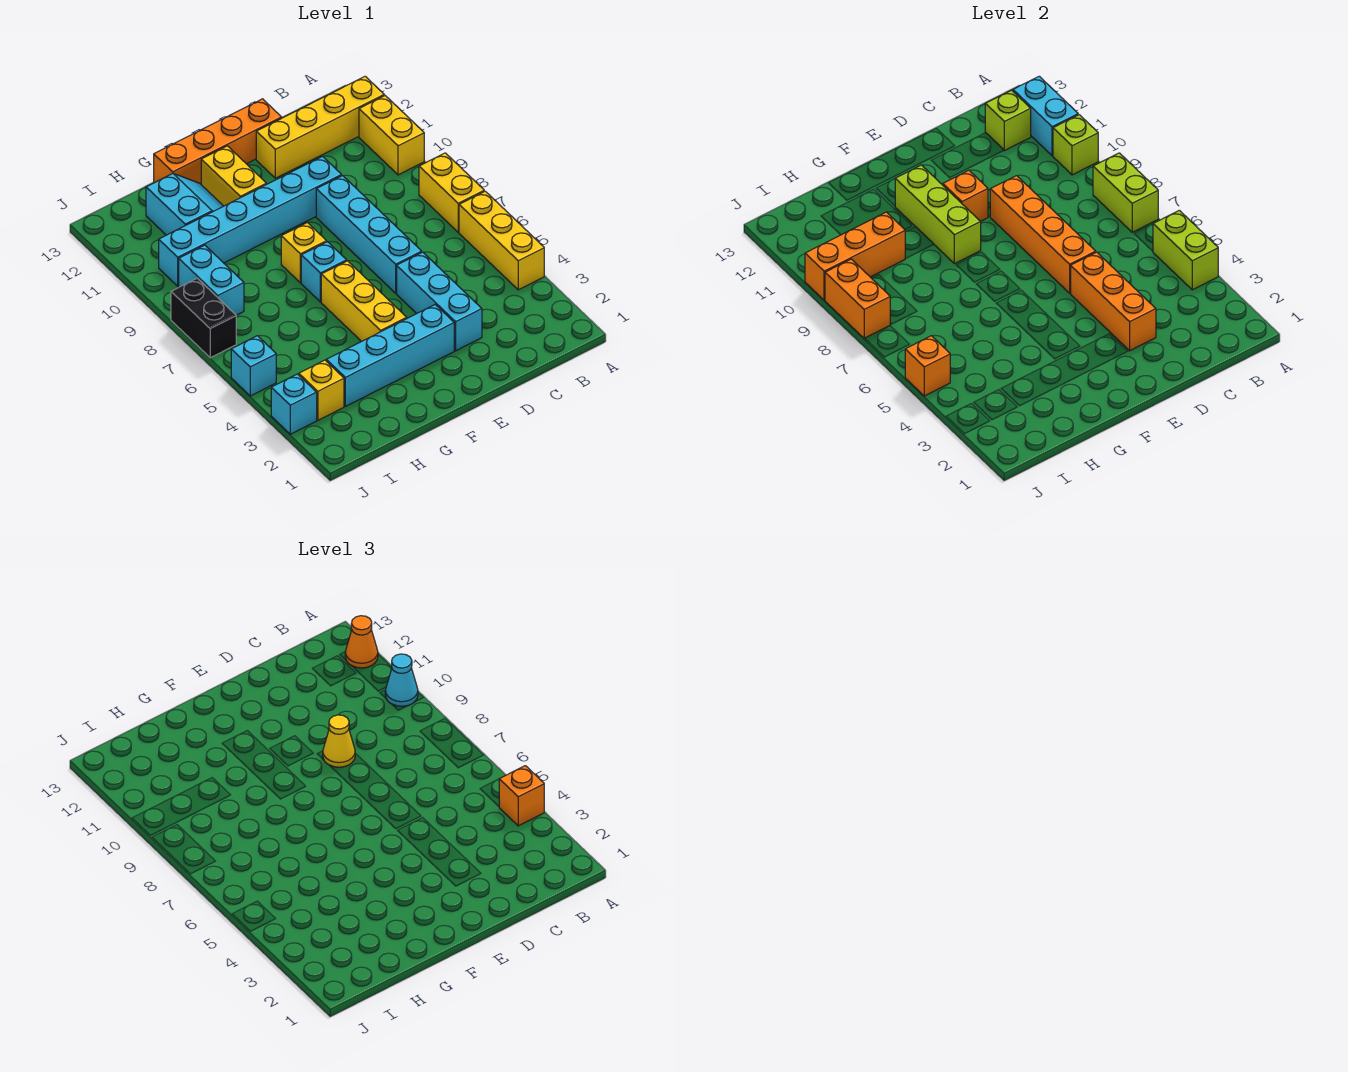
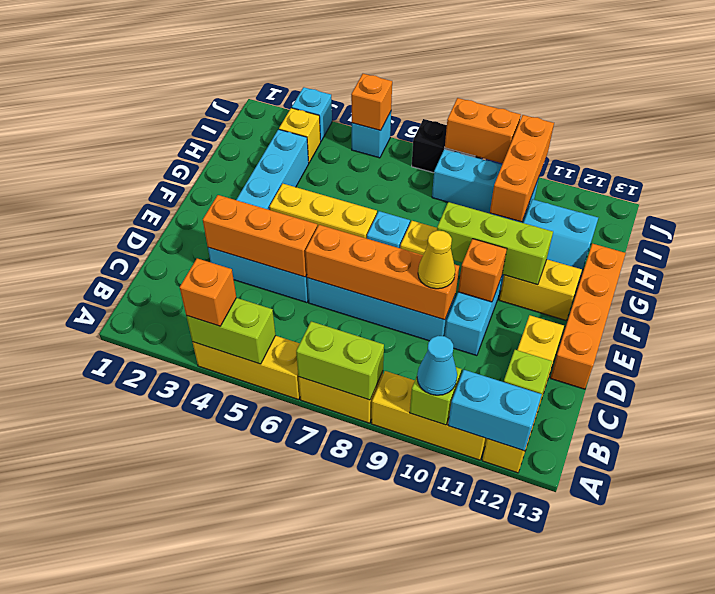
yellow 1x2 brick [359,96,424,175] -> yellow 1x3 brick [371,371,487,460]
orange 1x1 cone [345,616,378,668] -> none

